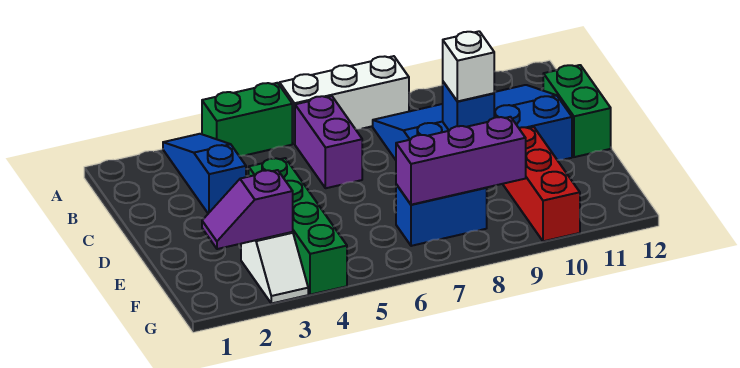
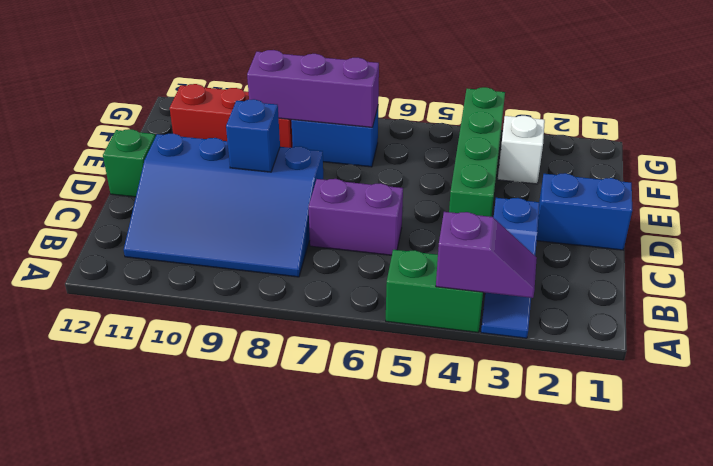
white 1x3 brick [280,56,409,144] -> none
purple 1x2 brick [295,96,362,188] -> purple 1x2 brick turned to [309,179,403,255]
green 1x2 brick [543,65,611,157] -> green 1x1 brick [103,129,155,197]
none -> blue 1x2 brick [537,173,632,250]
white 1x1 brick [443,31,494,101] -> none
red 1x3 brick [503,127,580,241] -> red 1x3 brick turned to [170,84,293,148]
purple 1x2 slope [202,170,293,249] -> purple 1x2 slope moved to [436,212,537,298]

